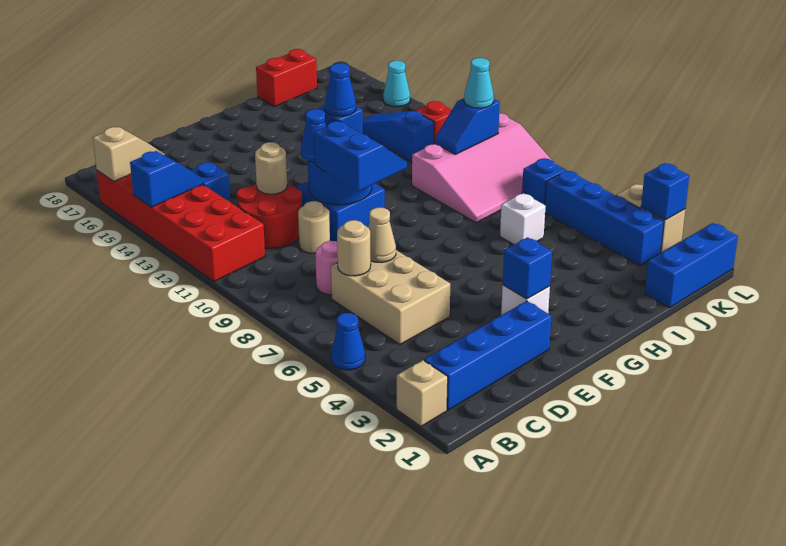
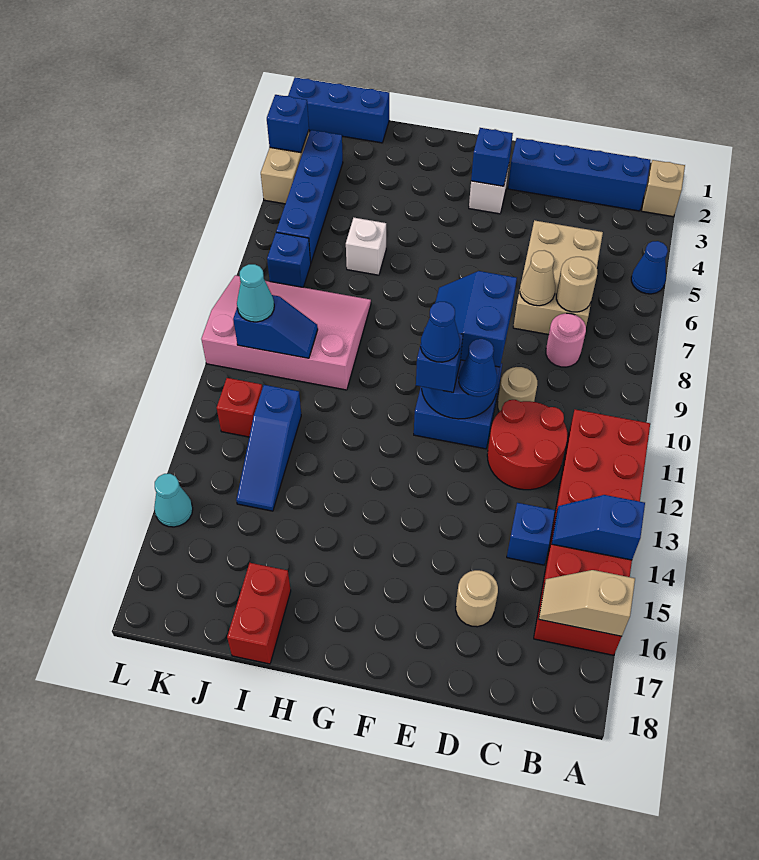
tan 1x1 round brick [255,142,287,194] -> tan 1x1 round brick moved to [456,570,498,627]
red 1x2 brick [256,49,317,107] -> red 1x2 brick turned to [227,563,291,664]

